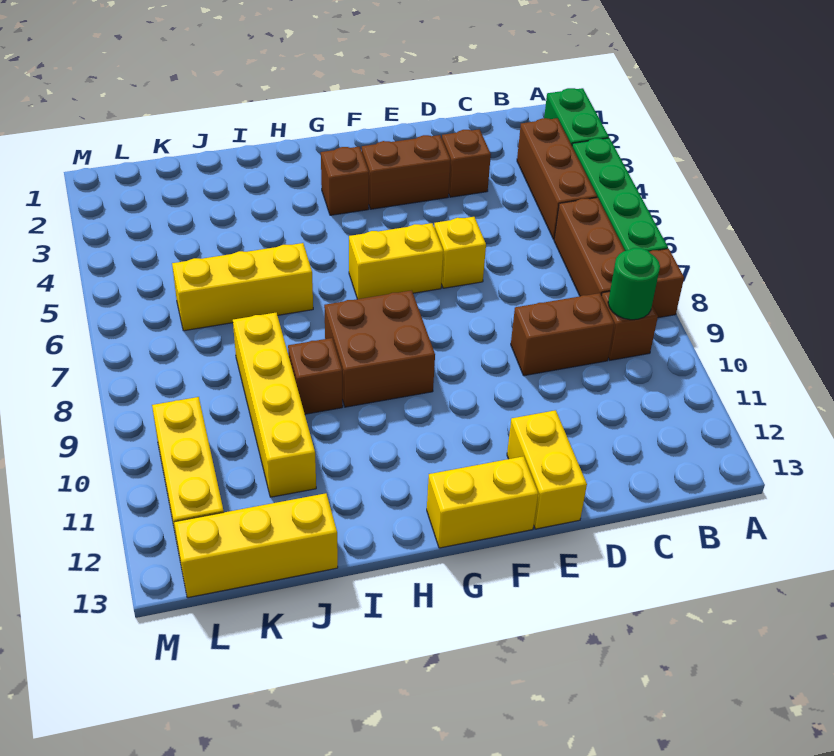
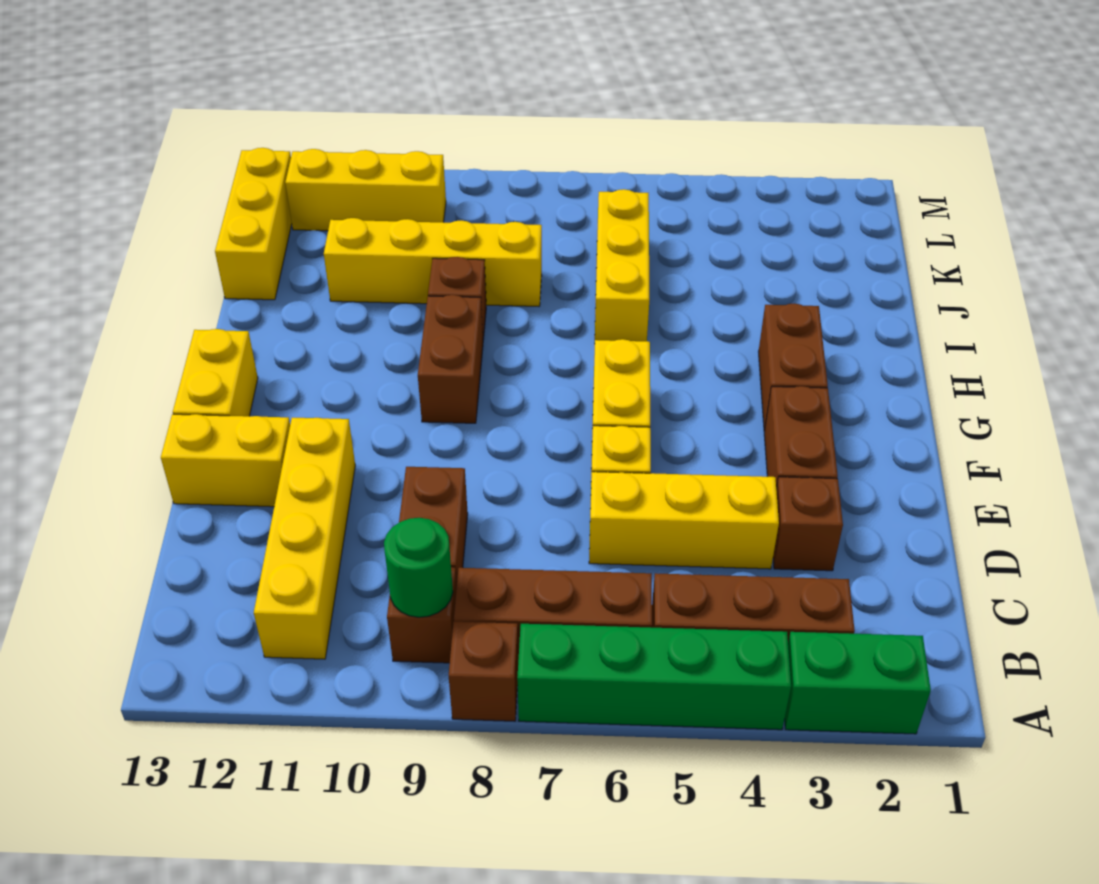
none -> yellow 1x4 brick [254,418,355,659]
none -> yellow 1x3 brick [589,472,779,569]
brown 1x1 brick [321,147,369,215] -> brown 1x2 brick [759,304,828,431]
brown 2x2 brick [324,290,435,407] -> brown 1x2 brick [418,295,483,423]

